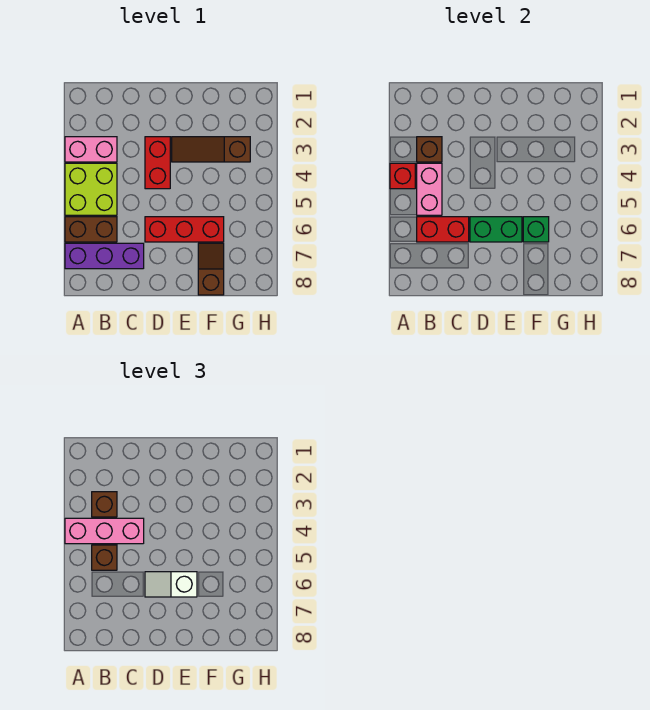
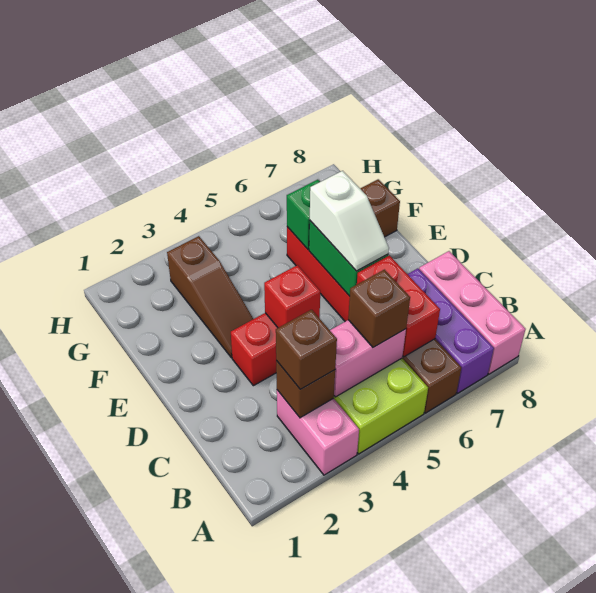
red 1x1 brick [390,163,415,189] -> red 1x1 brick moved to [264,265,320,328]
pink 1x3 brick [65,518,144,544] -> pink 1x3 brick moved to [419,251,526,374]

